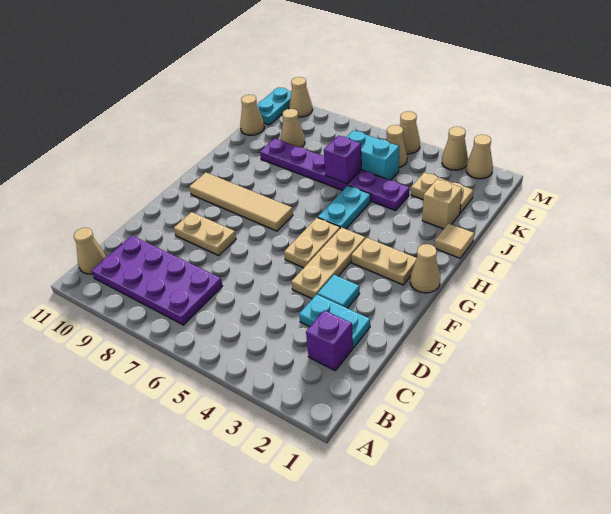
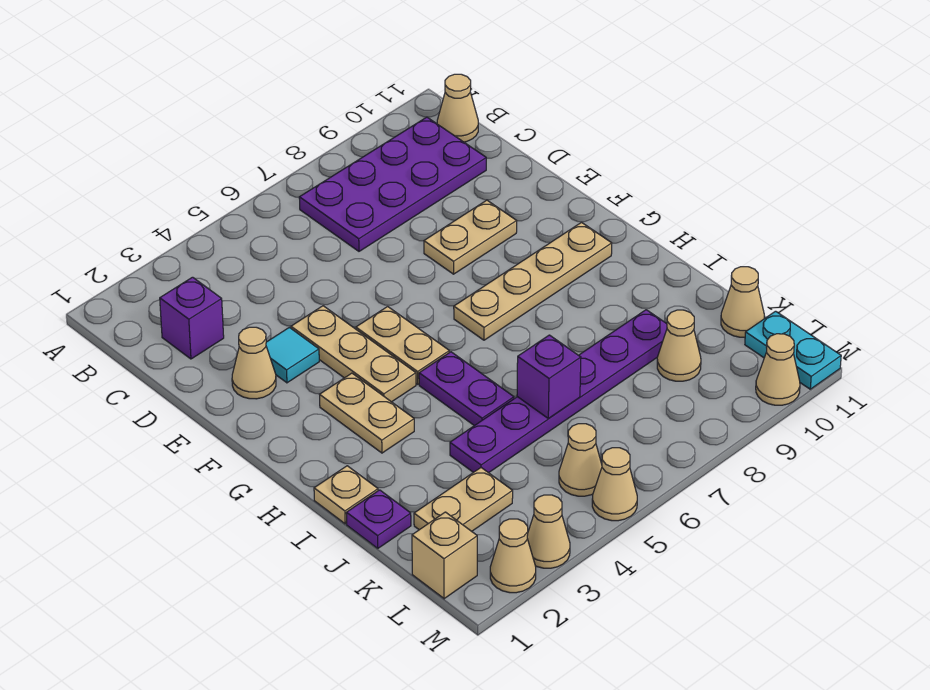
cyan 1x2 plate [299,294,370,348] -> none
tan 1x1 cone [410,244,440,293] -> tan 1x1 cone moved to [232,327,276,399]
tan 1x2 plate [351,238,417,285] -> tan 1x2 plate turned to [320,373,414,453]
tan 1x4 tile [189,173,293,231] -> tan 1x4 plate [454,223,612,340]
cyan 1x2 plate [318,186,371,229] -> purple 1x2 plate [419,352,514,426]
tan 1x1 tile [435,223,474,258] -> tan 1x1 plate [314,466,378,524]
none -> purple 1x1 plate [346,490,411,548]
tan 1x1 brick [422,179,462,229] -> tan 1x1 brick moved to [412,512,477,599]
cyan 1x2 brick [347,130,399,180] -> none

